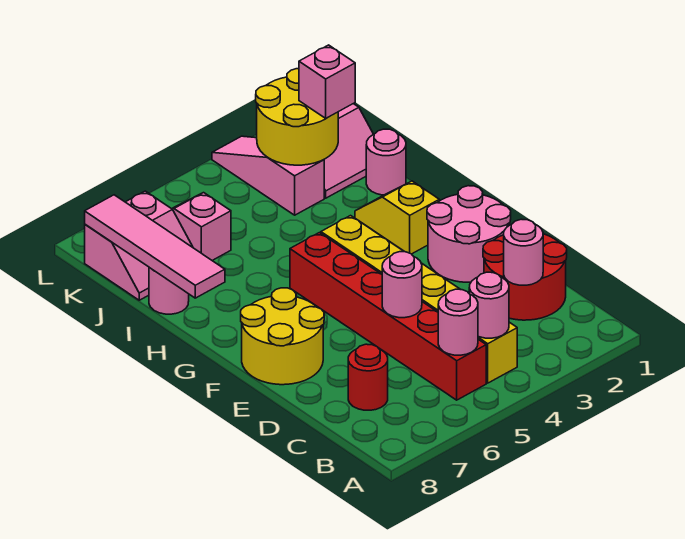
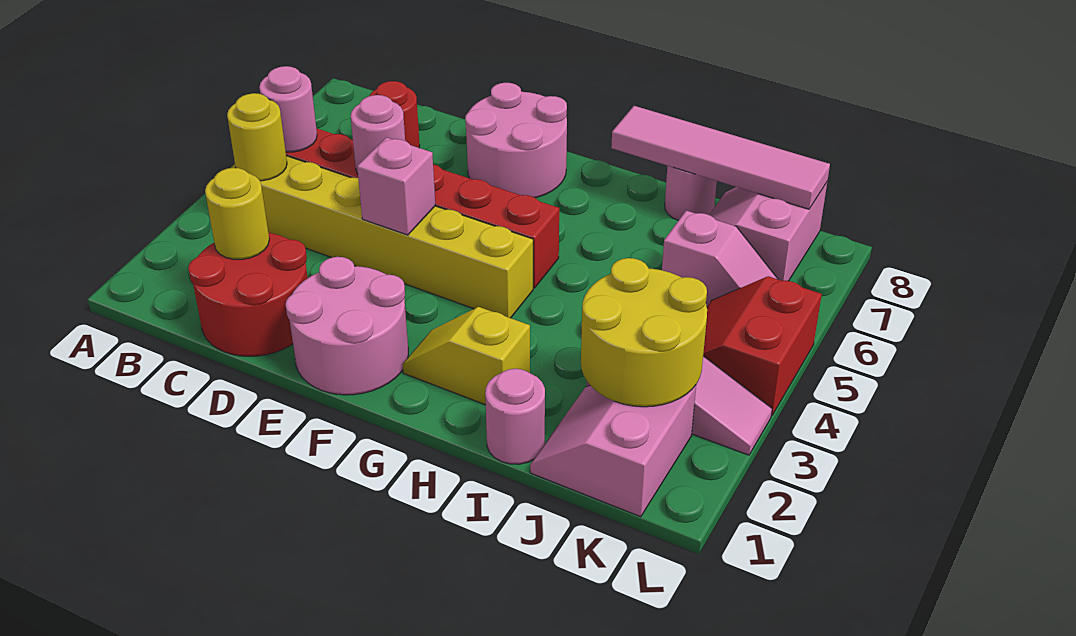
pink 1x1 round brick [469,272,509,338] -> yellow 1x1 round brick [227,93,287,181]
pink 1x1 round brick [504,219,543,285] -> yellow 1x1 round brick [205,168,269,259]
yellow 2x2 round brick [241,288,324,385] -> pink 2x2 round brick [465,83,567,198]
yellow 1x2 slope [355,181,439,254] -> yellow 1x2 slope turned to [403,307,530,405]
pink 1x1 brick [299,45,355,118] -> pink 1x1 brick moved to [357,137,435,235]
none -> red 2x2 slope [703,276,822,416]

